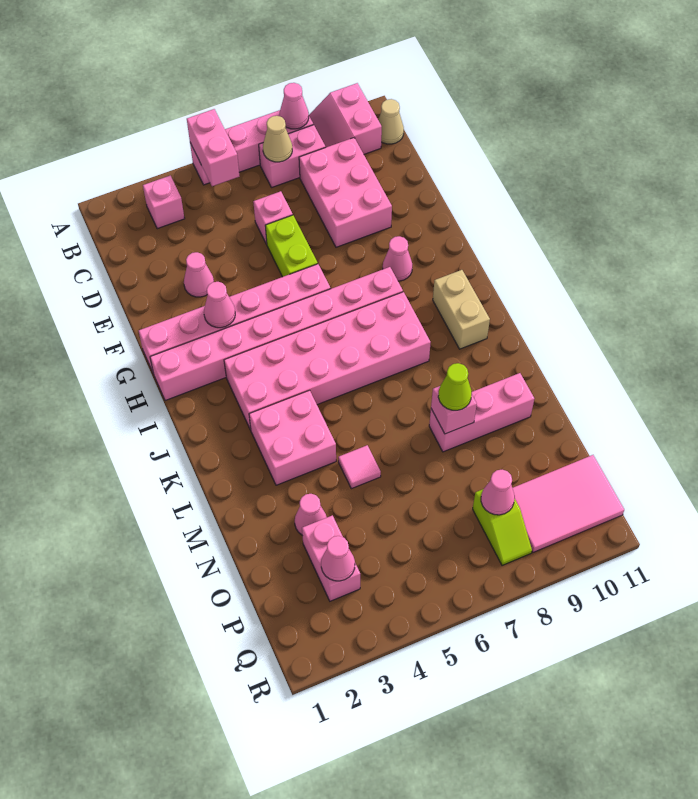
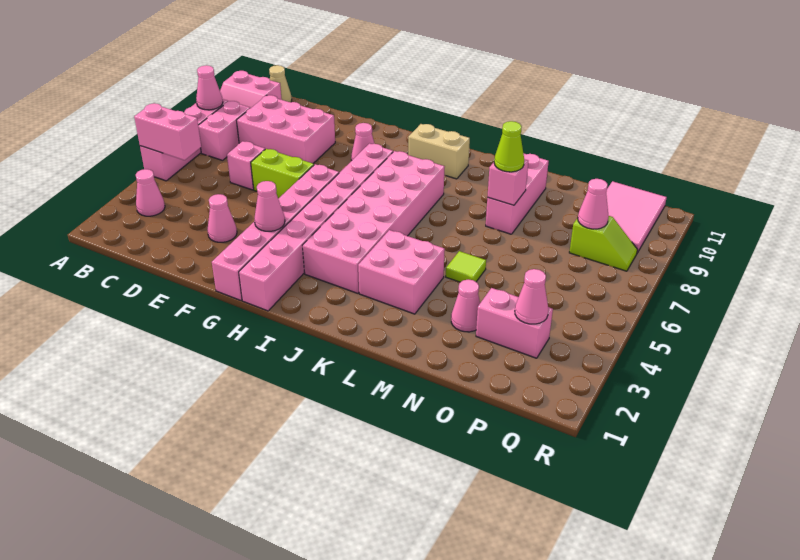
pink 1x1 brick [143,175,185,229] -> pink 1x1 cone [136,169,165,216]
tan 1x1 cone [263,116,292,162] -> none
pink 1x1 tile [338,445,381,489] -> lime 1x1 tile [446,251,486,282]

